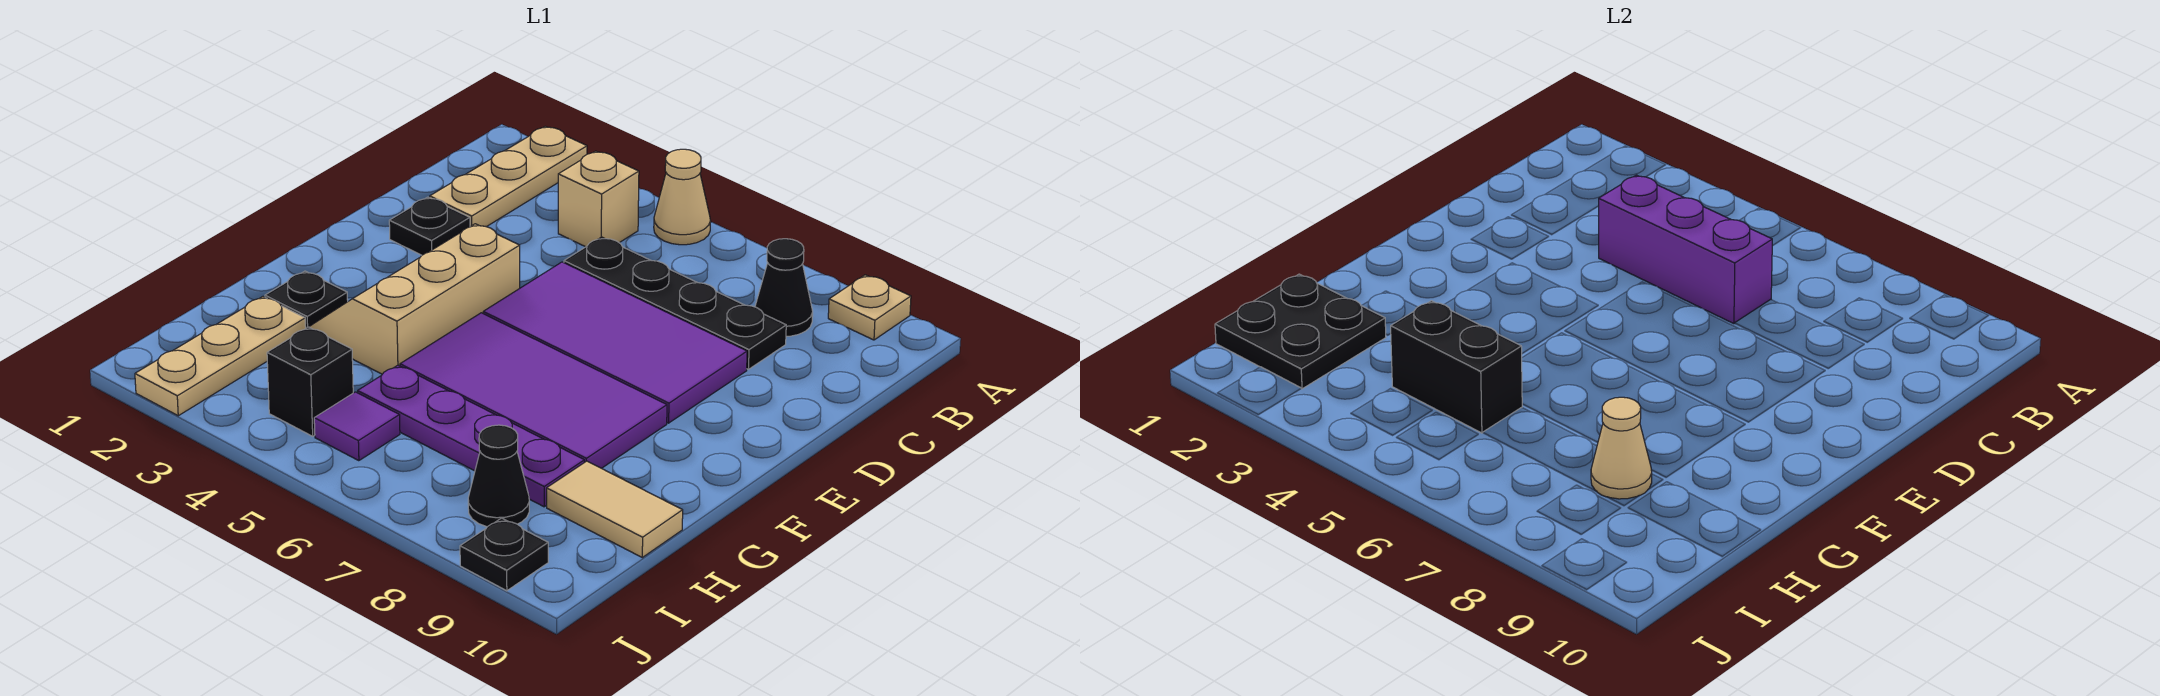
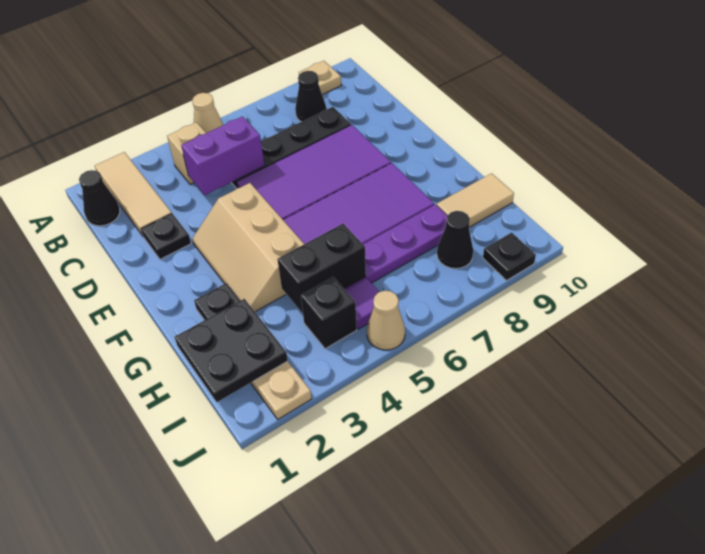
tan 1x3 plate [430,126,587,227] -> tan 1x3 tile [95,152,172,236]
none -> black 1x1 cone [79,170,120,226]
purple 1x3 brick [1599,175,1772,324] -> purple 1x2 brick [181,116,265,195]
tan 1x1 cone [1591,397,1652,499] -> tan 1x1 cone moved to [367,291,405,350]

